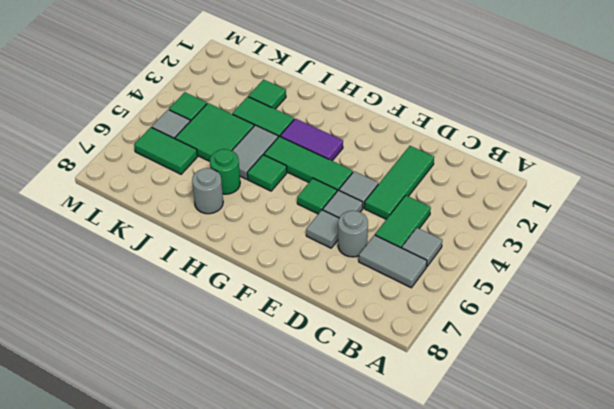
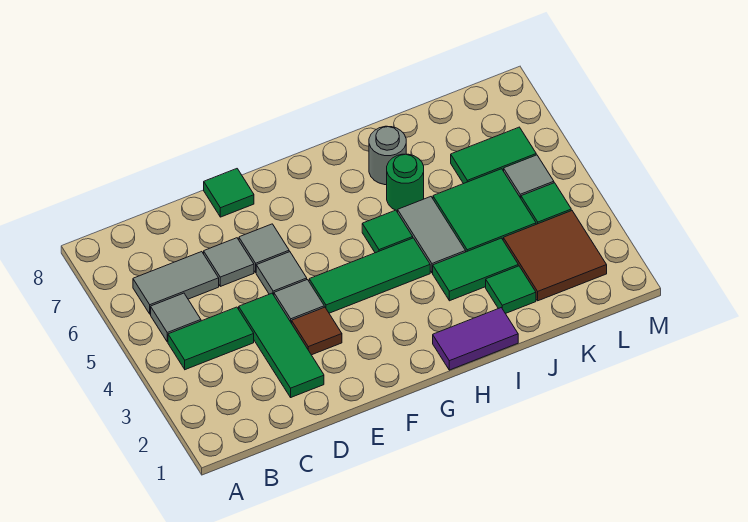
green 1x2 tile [375,195,431,248] -> green 1x2 tile turned to [168,307,254,370]
grey 1x1 round brick [338,211,368,257] -> grey 1x1 tile [204,238,254,286]
none -> brown 1x1 tile [292,307,342,355]
green 1x1 tile [297,178,337,214] -> green 1x1 tile moved to [204,169,254,217]
purple 1x2 tile [280,119,343,161] -> purple 1x2 tile moved to [433,308,518,370]
none -> brown 2x2 tile [503,211,607,301]

